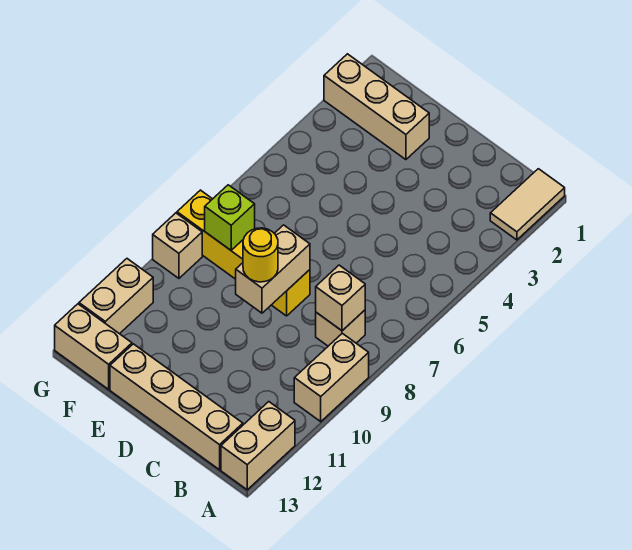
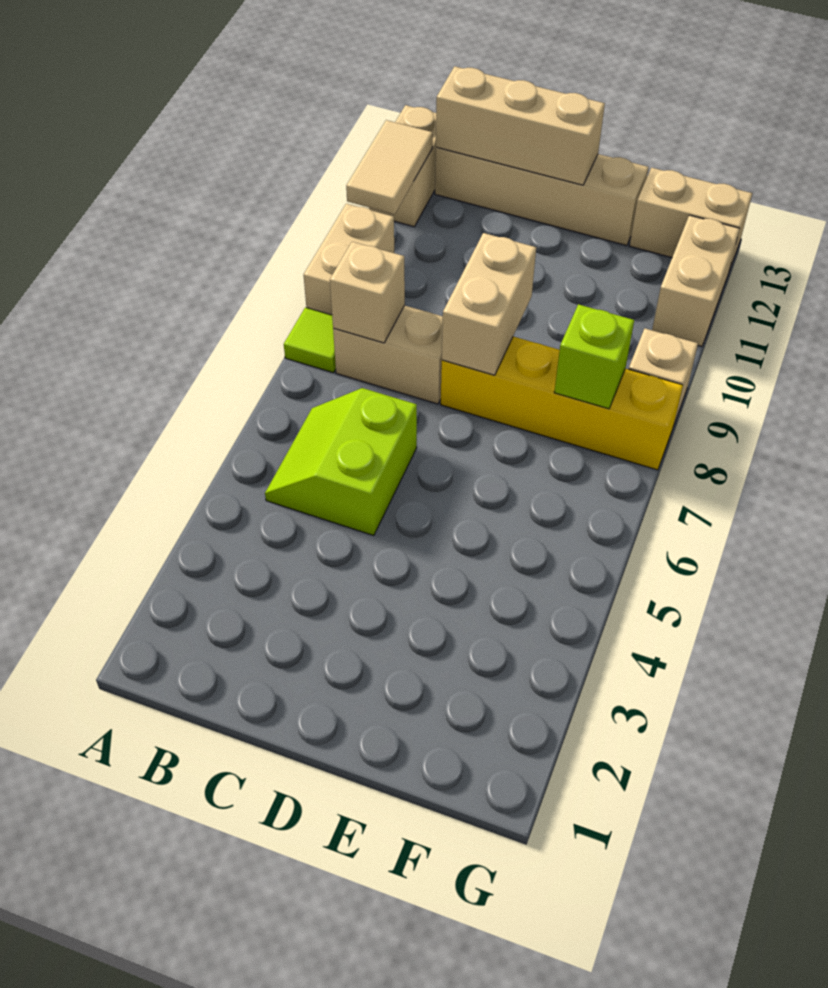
tan 1x2 tile [490,169,565,240] -> tan 1x2 tile moved to [346,120,433,214]
none -> lime 1x1 tile [284,307,336,373]
none -> lime 2x2 slope [265,388,417,535]
tan 1x1 brick [316,310,365,346] -> tan 1x2 brick [333,306,443,404]
yellow 1x1 round brick [243,228,278,282] -> none
tan 1x3 brick [324,54,429,160] -> tan 1x3 brick moved to [436,66,605,185]

